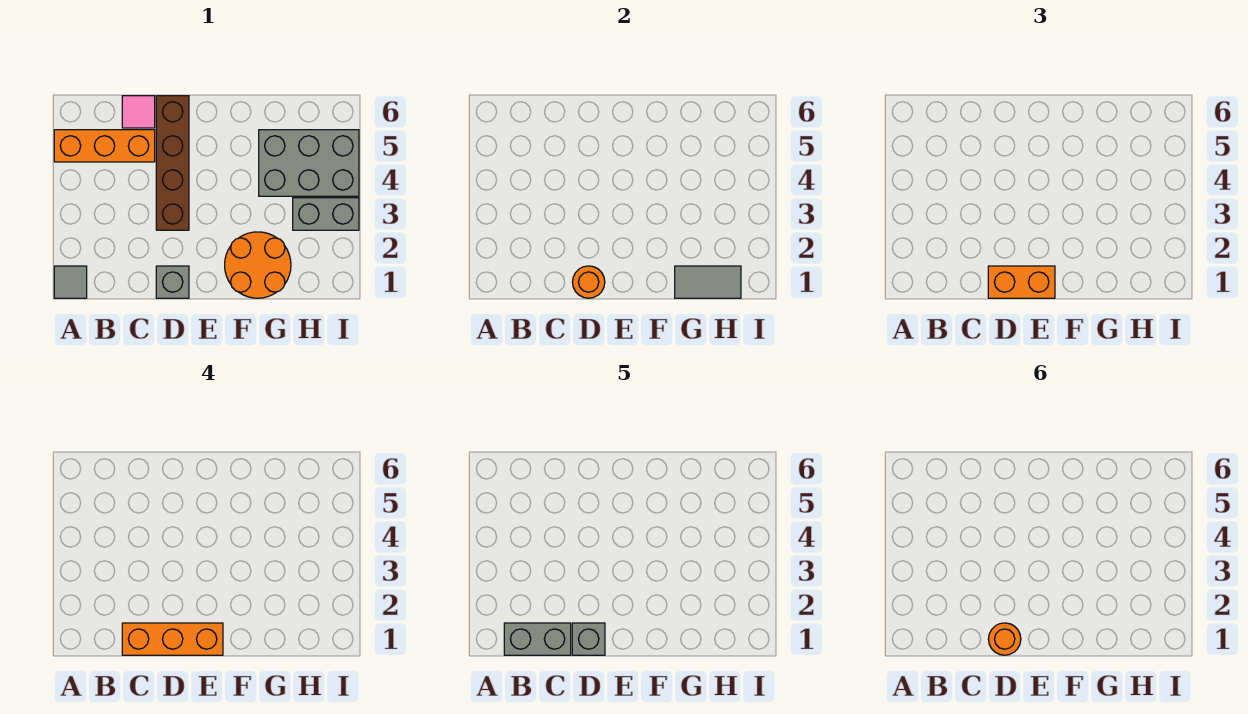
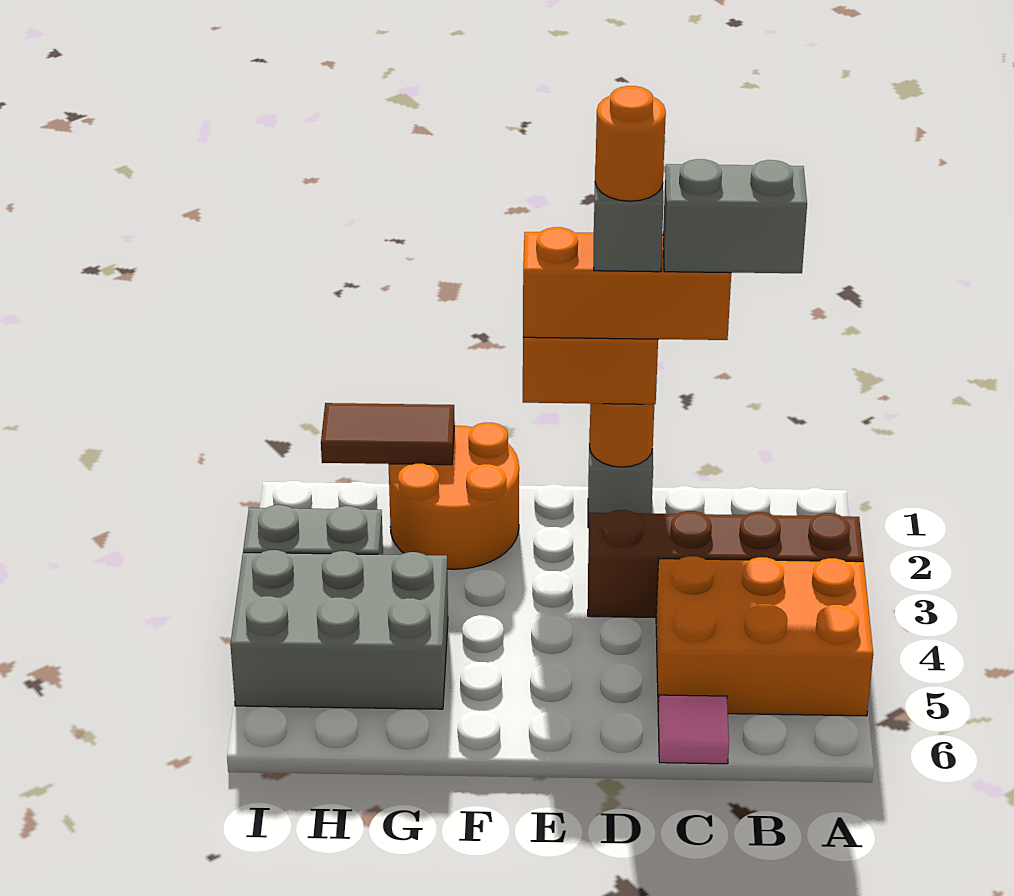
grey 1x1 tile [54,266,87,298] -> none
orange 1x3 brick [54,130,155,162] -> orange 2x3 brick [656,556,873,716]
brown 1x4 brick [156,96,189,230] -> brown 1x4 brick turned to [588,510,864,617]
grey 1x2 tile [675,266,741,298] -> brown 1x2 tile [321,403,455,465]

